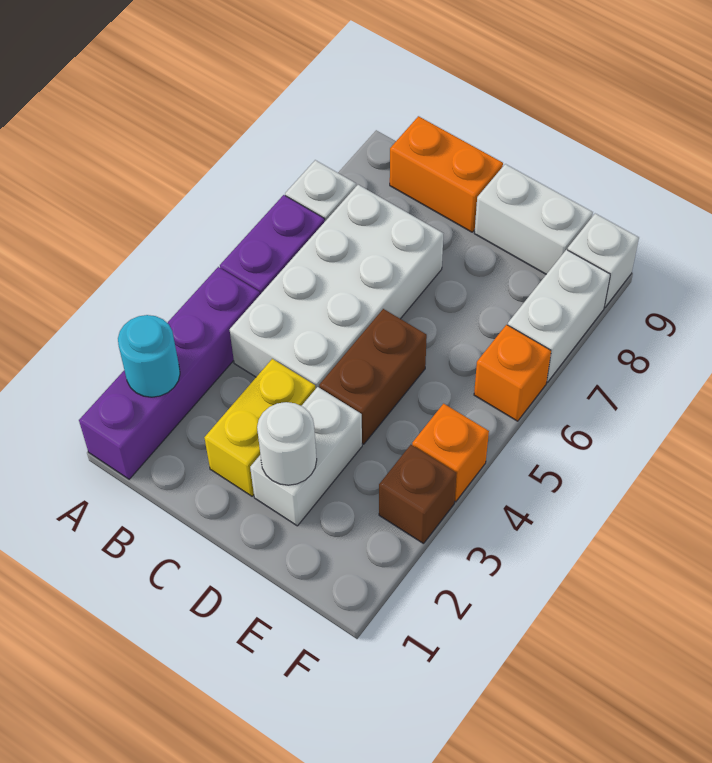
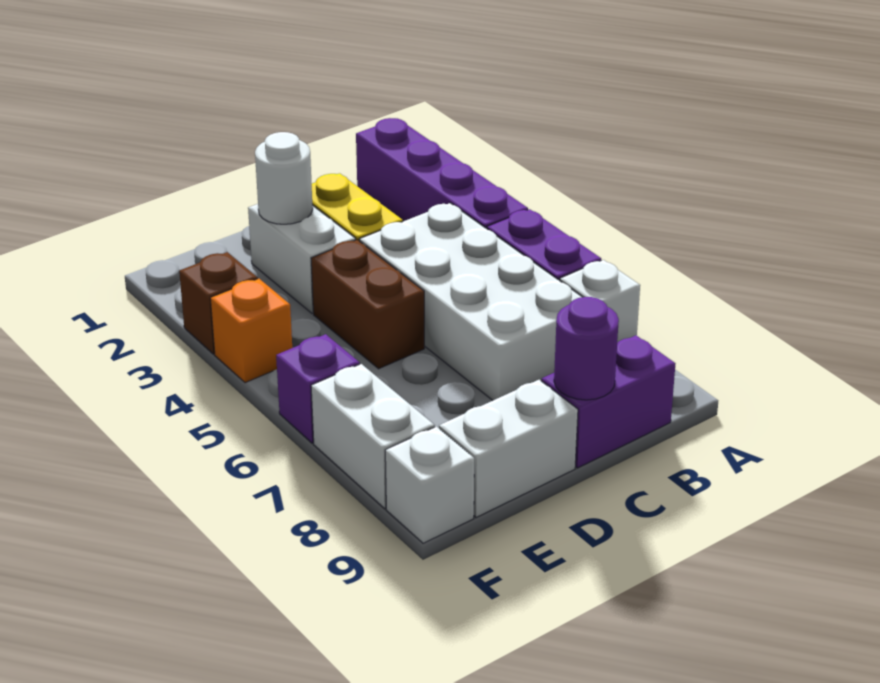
cyan 1x1 round brick [118,315,180,397] -> none
orange 1x2 brick [390,116,503,232] -> purple 1x2 brick [541,335,676,468]
none -> purple 1x1 round brick [554,297,619,400]
orange 1x1 brick [474,325,551,421] -> purple 1x1 brick [276,334,360,443]

